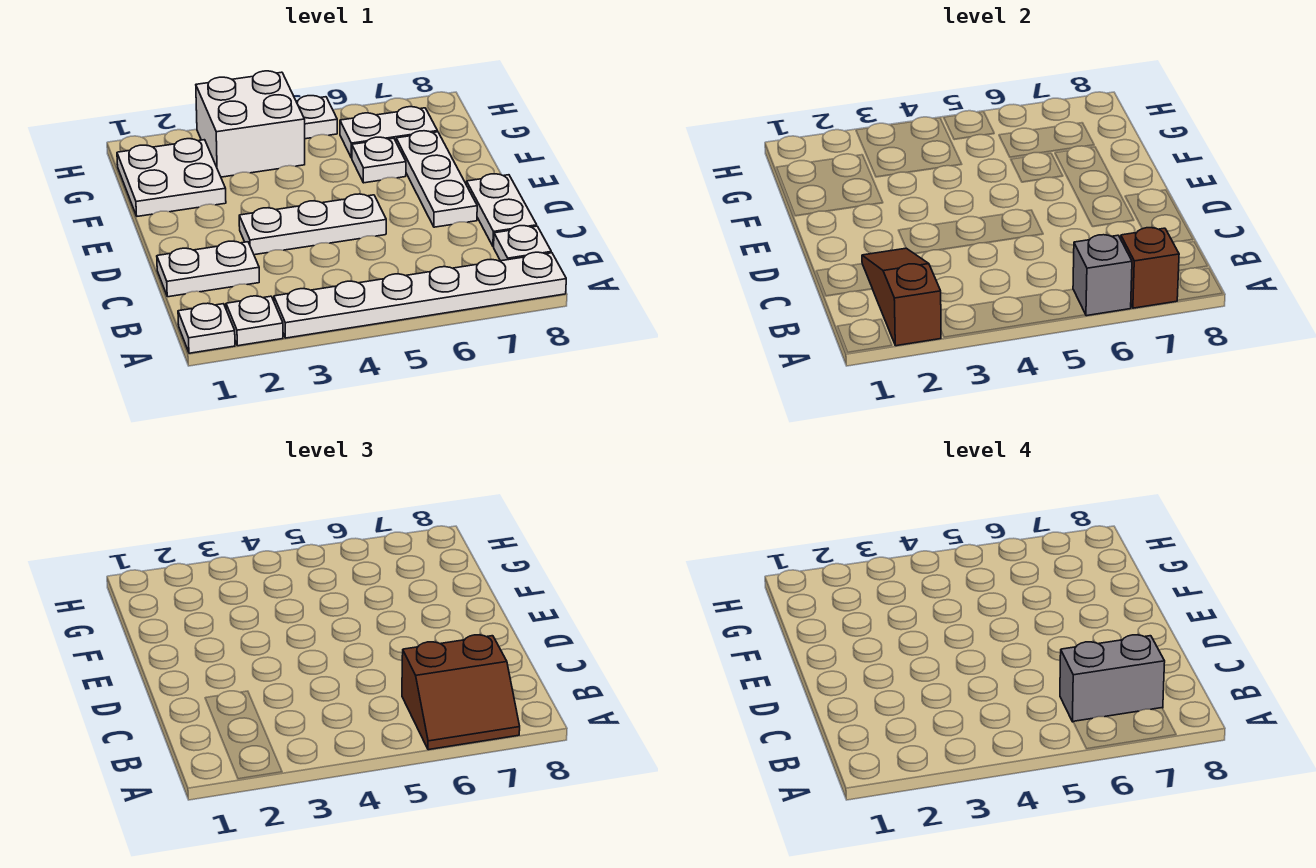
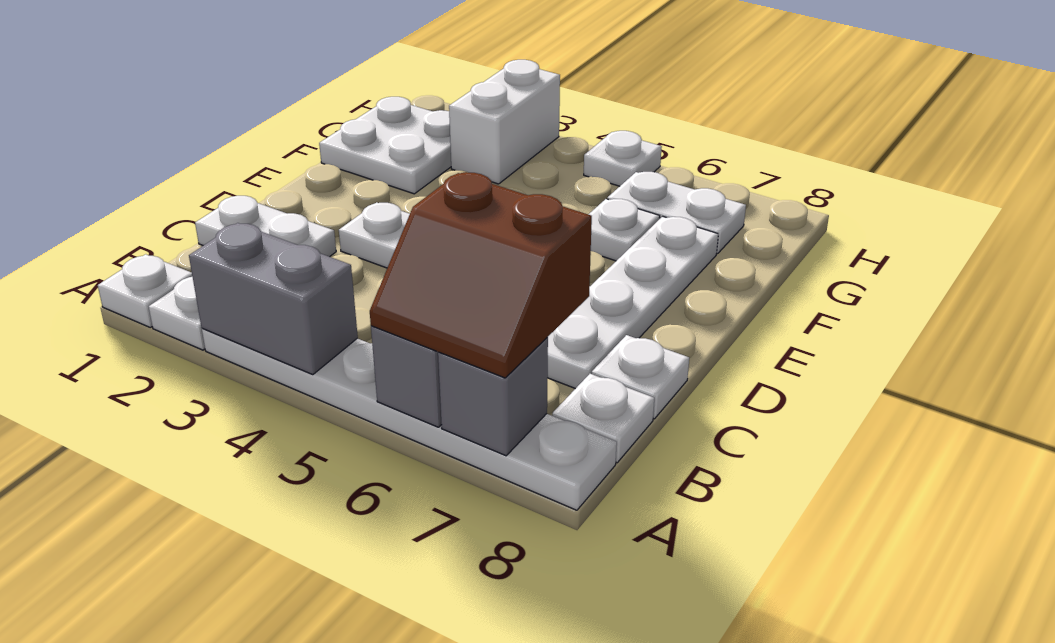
brown 1x3 slope [862,248,941,346] -> none
brown 1x1 brick [1121,228,1179,308] -> grey 1x1 brick [438,337,548,456]
grey 1x2 brick [1060,635,1165,722] -> grey 1x2 brick moved to [189,223,358,375]
white 1x2 plate [466,174,537,247] -> white 1x1 plate [592,335,689,419]
white 1x3 plate [396,131,477,227] -> white 1x4 plate [547,216,718,389]
white 2x2 brick [196,71,305,177] -> white 1x2 brick [449,60,560,184]

